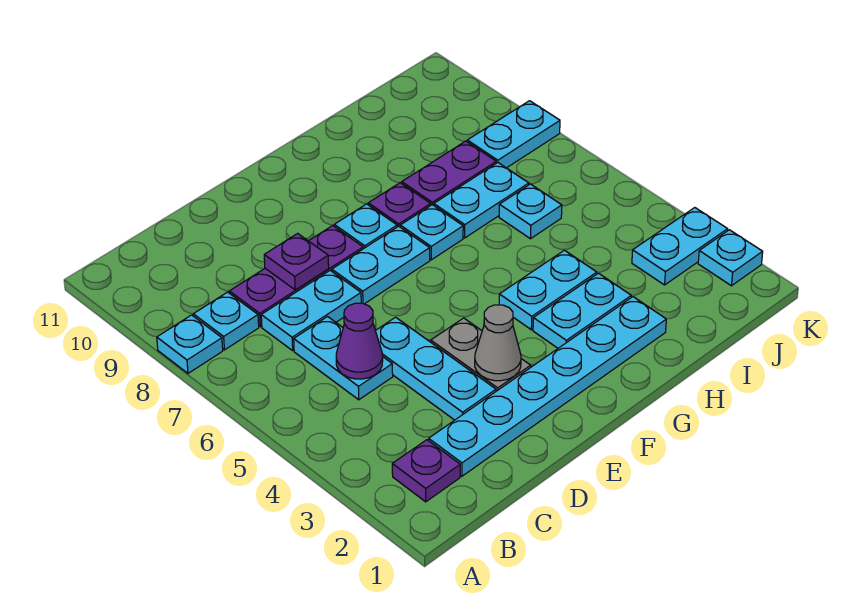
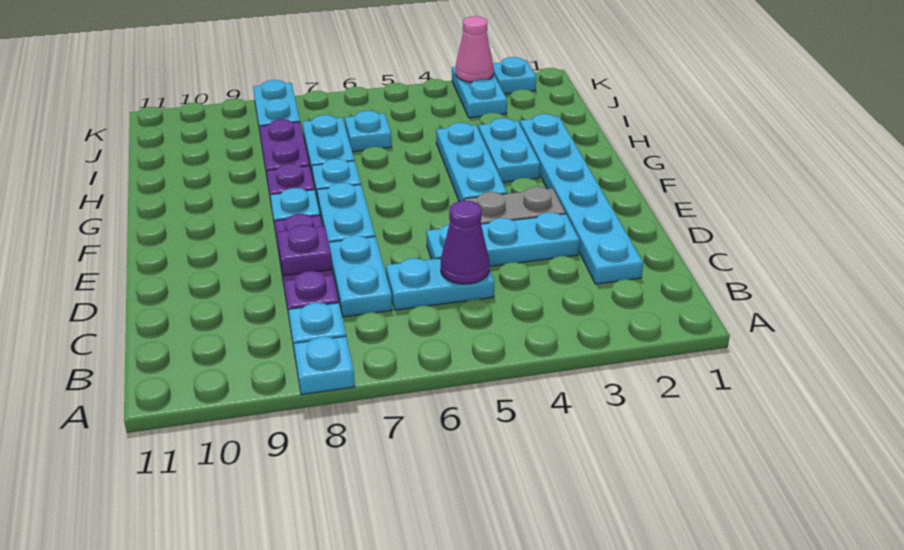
purple 1x1 plate [392,440,460,502] -> none
grey 1x1 cone [475,305,521,381] -> none
cyan 1x2 plate [499,250,597,330] -> cyan 1x3 plate [436,123,507,201]
none -> pink 1x1 cone [456,16,494,82]

